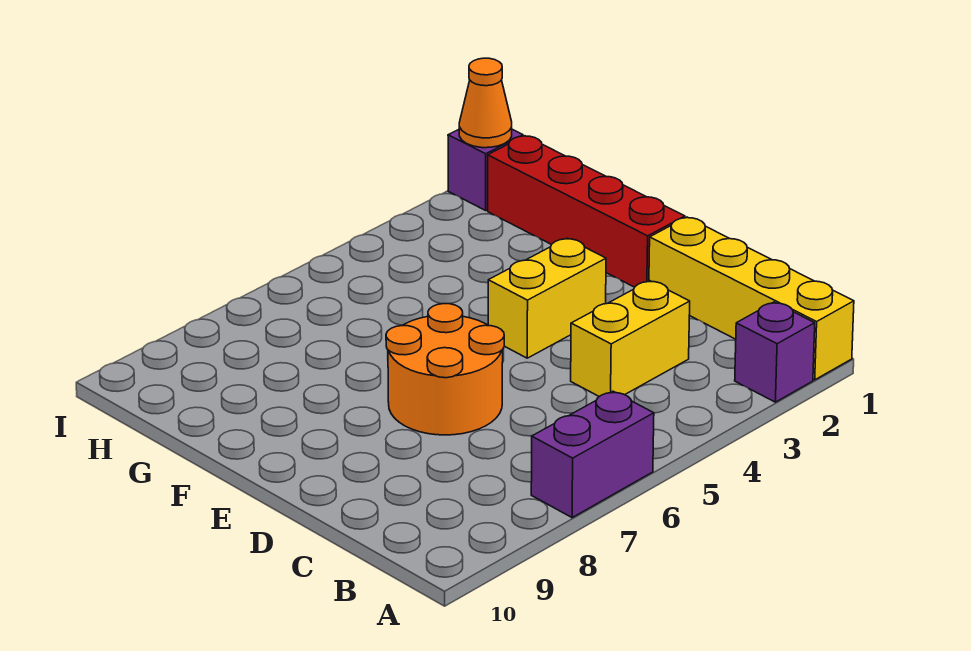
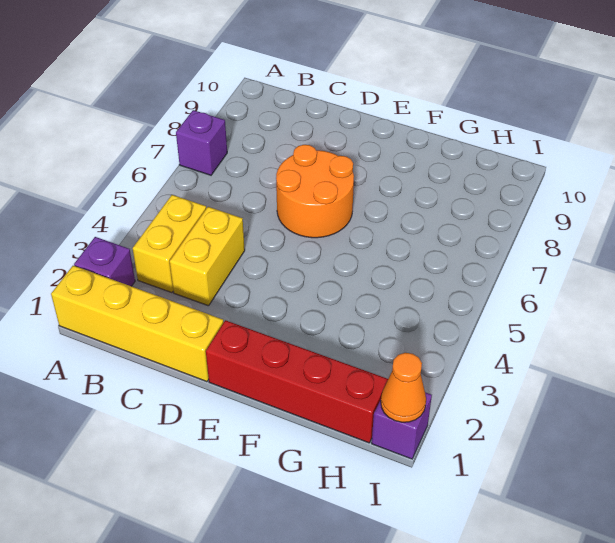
purple 1x2 brick [531,391,654,517] -> purple 1x1 brick [176,110,227,175]
yellow 1x2 brick [488,238,606,358] -> yellow 1x2 brick moved to [133,195,206,293]

